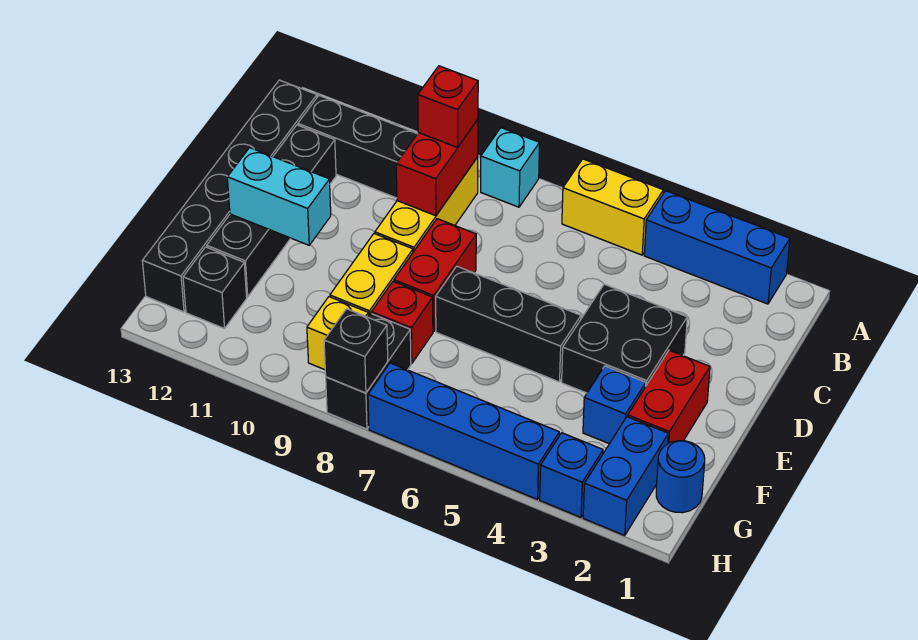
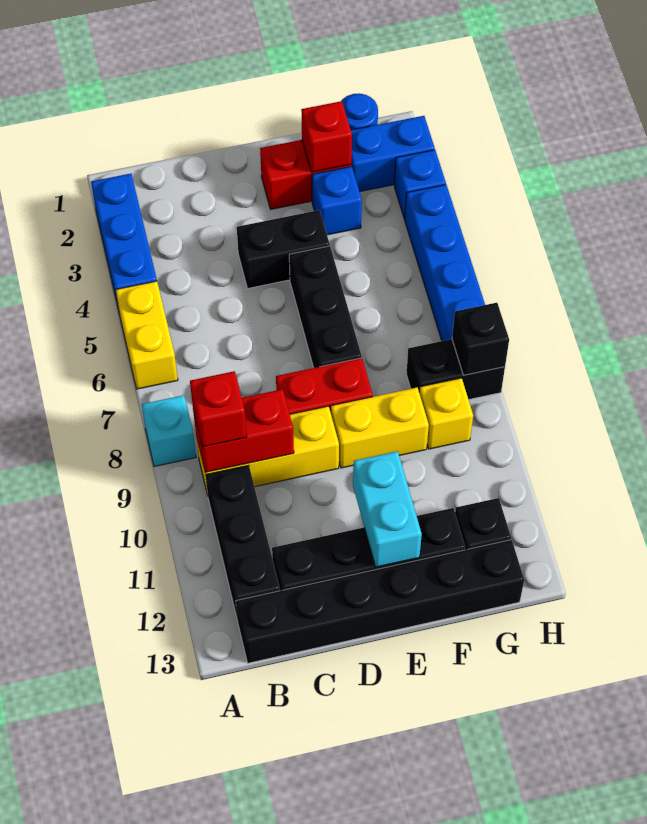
black 2x2 brick [562,284,687,393] -> black 1x2 brick [237,210,330,288]
red 1x1 brick [372,281,433,364] -> red 1x1 brick moved to [301,101,352,172]

